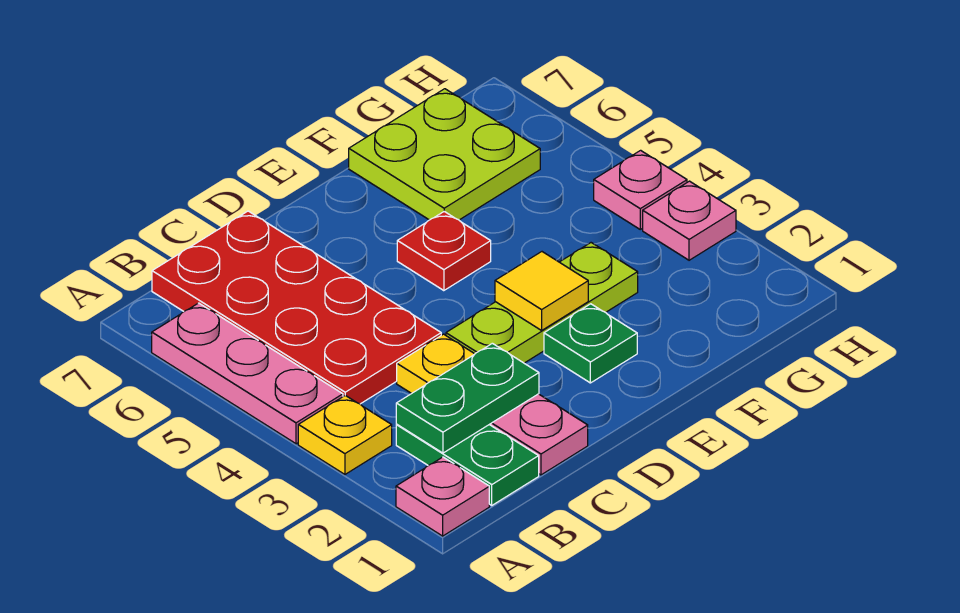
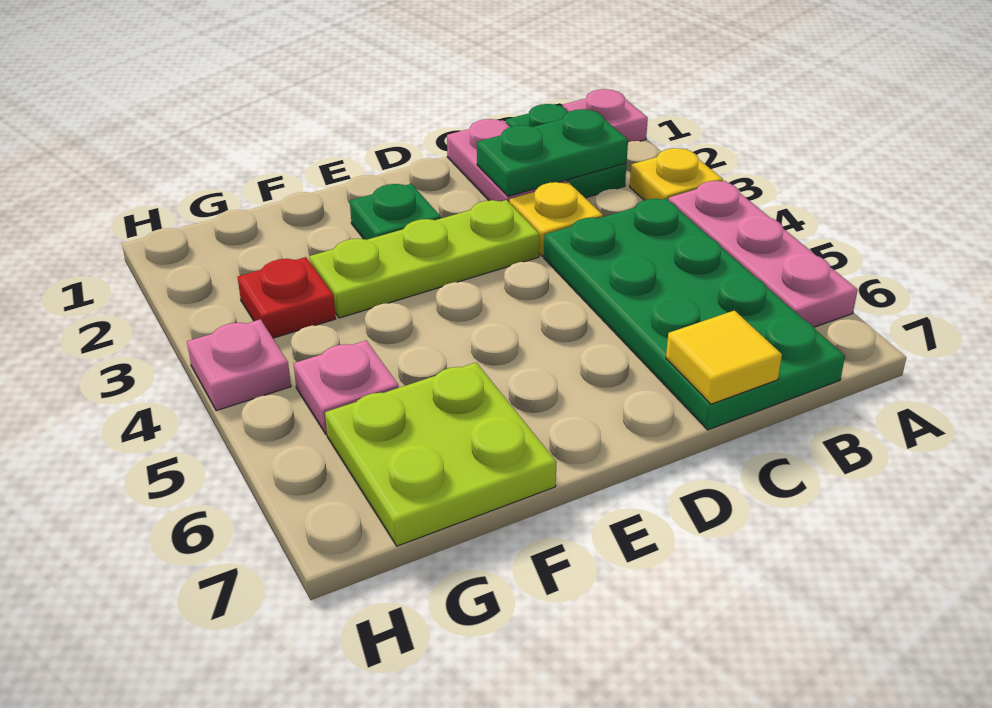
red 2x4 plate [152,211,441,404] -> green 2x4 plate [544,198,845,430]
yellow 1x1 tile [495,252,588,330] -> yellow 1x1 tile moved to [666,311,782,404]
red 1x1 plate [397,212,491,291] -> red 1x1 plate moved to [238,257,336,338]
pink 1x1 plate [643,181,736,260] -> pink 1x1 plate moved to [293,341,399,434]

